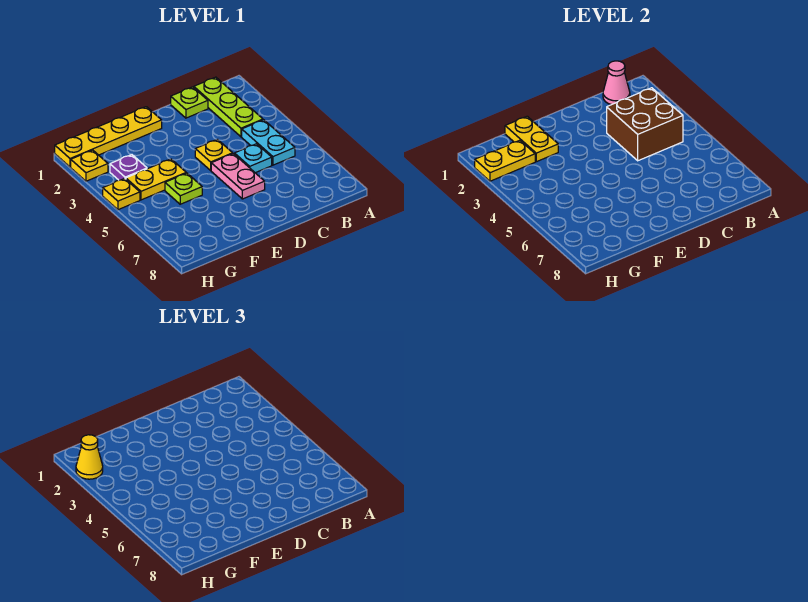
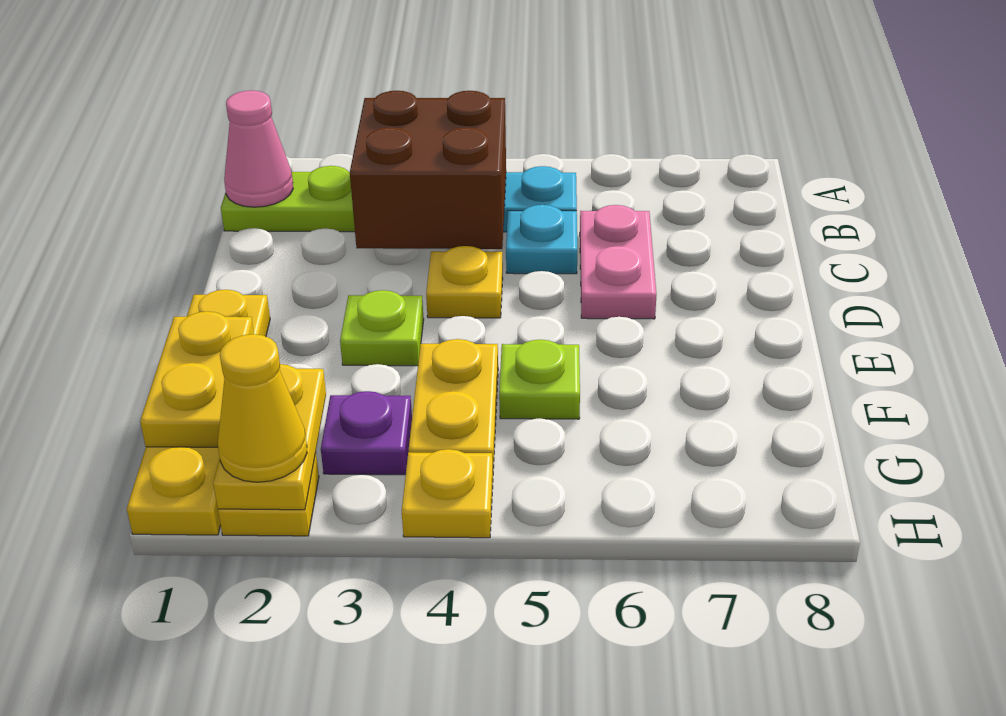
lime 1x1 plate [171,87,208,118] -> lime 1x1 plate moved to [340,290,424,366]
pink 1x2 plate [211,154,265,199] -> pink 1x2 plate turned to [580,205,656,319]
yellow 1x2 plate [505,116,558,162] -> yellow 1x2 plate turned to [140,311,254,447]

